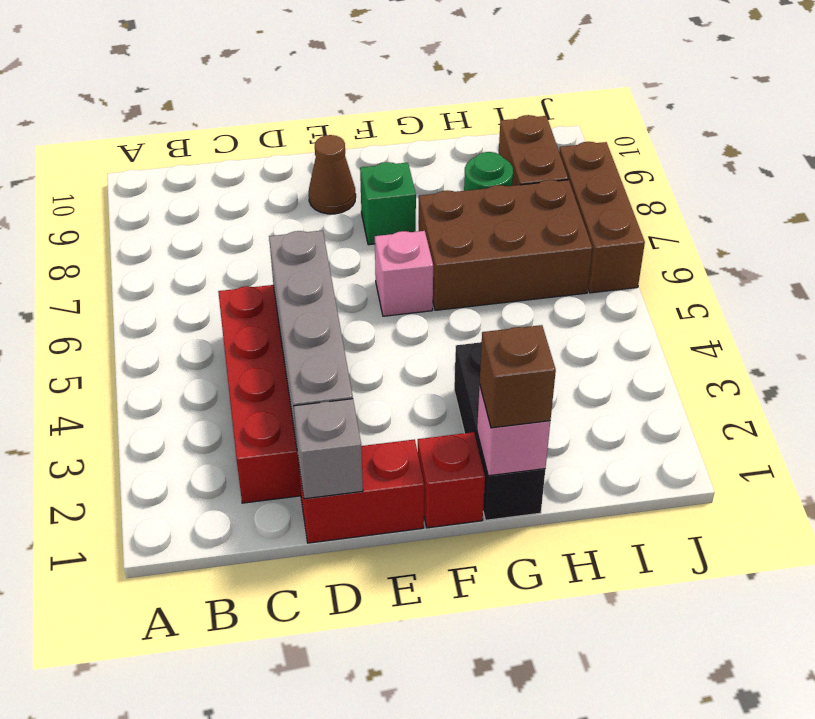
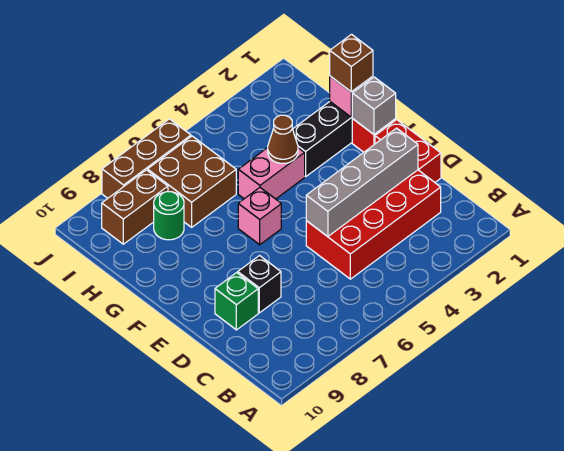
grey 1x1 brick [294,399,363,499] -> grey 1x1 brick moved to [352,77,396,134]
none -> black 1x1 brick [238,256,281,313]
brown 1x1 cone [309,135,356,214] -> brown 1x1 cone moved to [268,115,298,163]
green 1x1 brick [360,162,416,245] -> green 1x1 brick moved to [215,273,258,330]
none -> pink 1x2 brick [238,148,305,199]
brown 2x3 brick [419,180,593,310] -> brown 2x2 brick [147,136,236,227]

